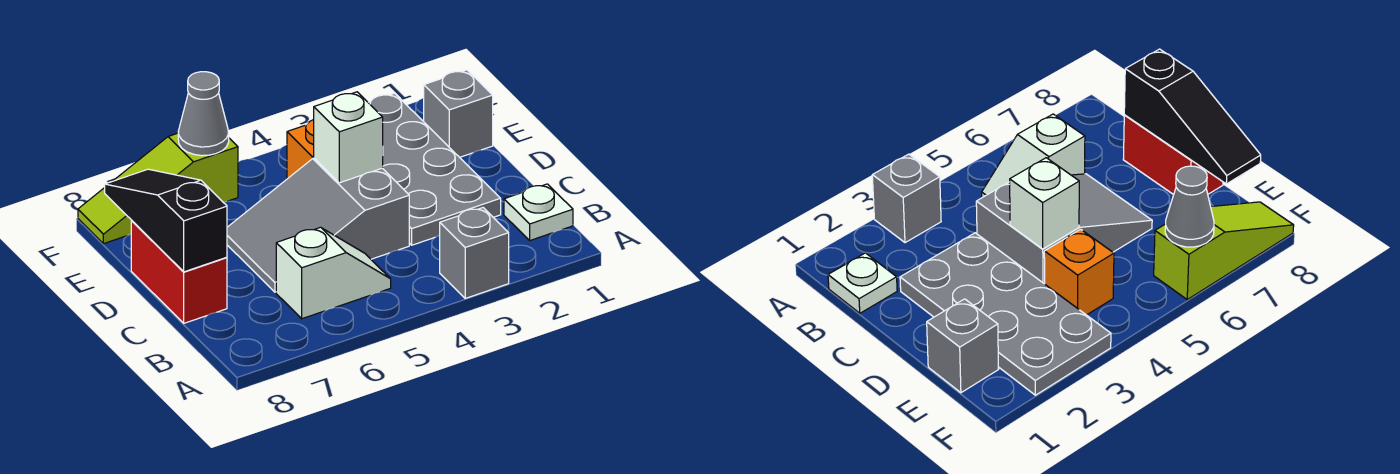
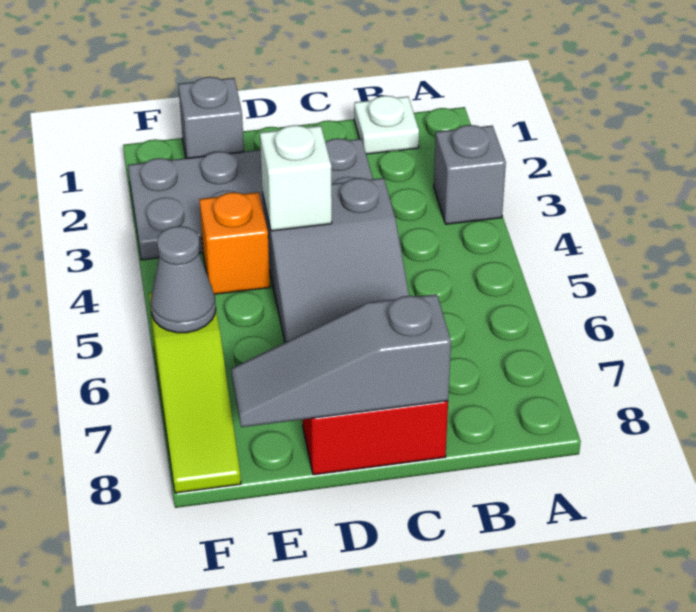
white 1x2 slope [276,227,391,319] -> none
black 1x3 slope [105,169,227,272] -> grey 1x3 slope [232,294,451,427]

